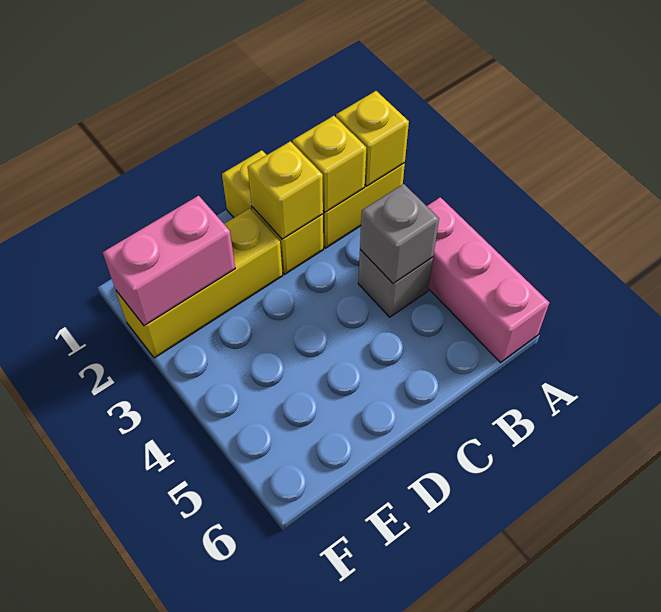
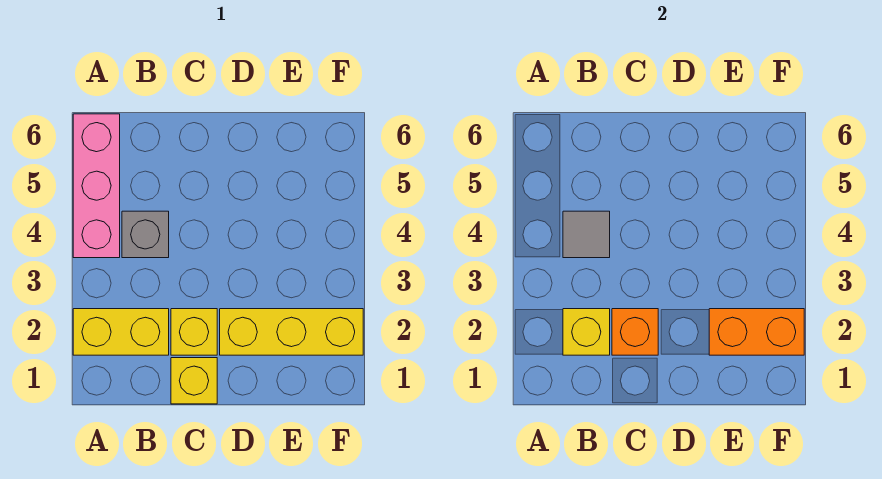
yellow 1x1 brick [336,91,409,186] -> none
grey 1x1 brick [360,184,439,284] -> grey 1x1 tile [563,211,610,258]
yellow 1x1 brick [248,141,323,239] -> orange 1x1 brick [612,309,658,355]
pink 1x2 brick [103,196,235,326] -> orange 1x2 brick [709,309,804,355]

